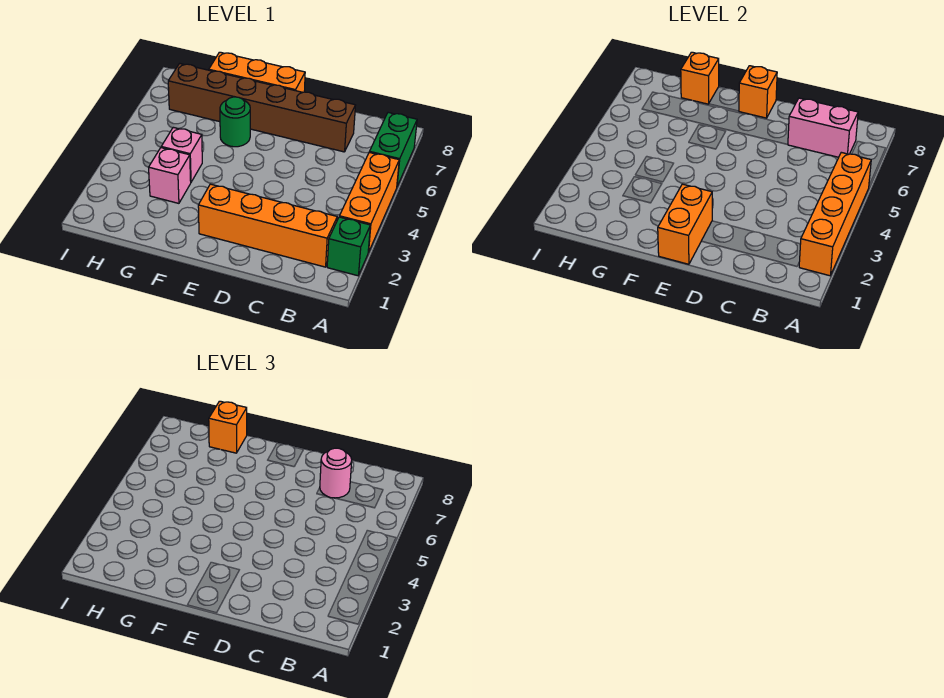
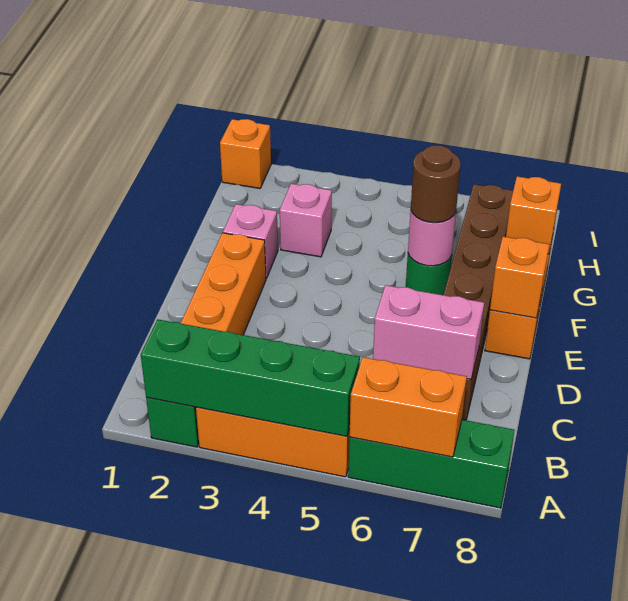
orange 1x4 brick [799,152,871,276] -> green 1x4 brick [141,319,360,436]
green 1x2 brick [370,113,417,186] -> green 1x3 brick [348,420,515,508]
pink 1x2 brick [788,98,858,157] -> pink 1x2 brick turned to [373,285,484,379]
pink 1x1 round brick [320,448,352,498] -> pink 1x1 round brick moved to [408,211,456,266]
orange 1x2 brick [658,184,712,264] -> orange 1x2 brick moved to [350,357,467,457]
none -> brown 1x1 round brick [411,145,460,223]
pink 1x1 brick [161,127,202,182] -> pink 1x1 brick moved to [223,204,278,278]
orange 1x1 brick [209,401,247,453] -> orange 1x1 brick moved to [220,119,271,188]

